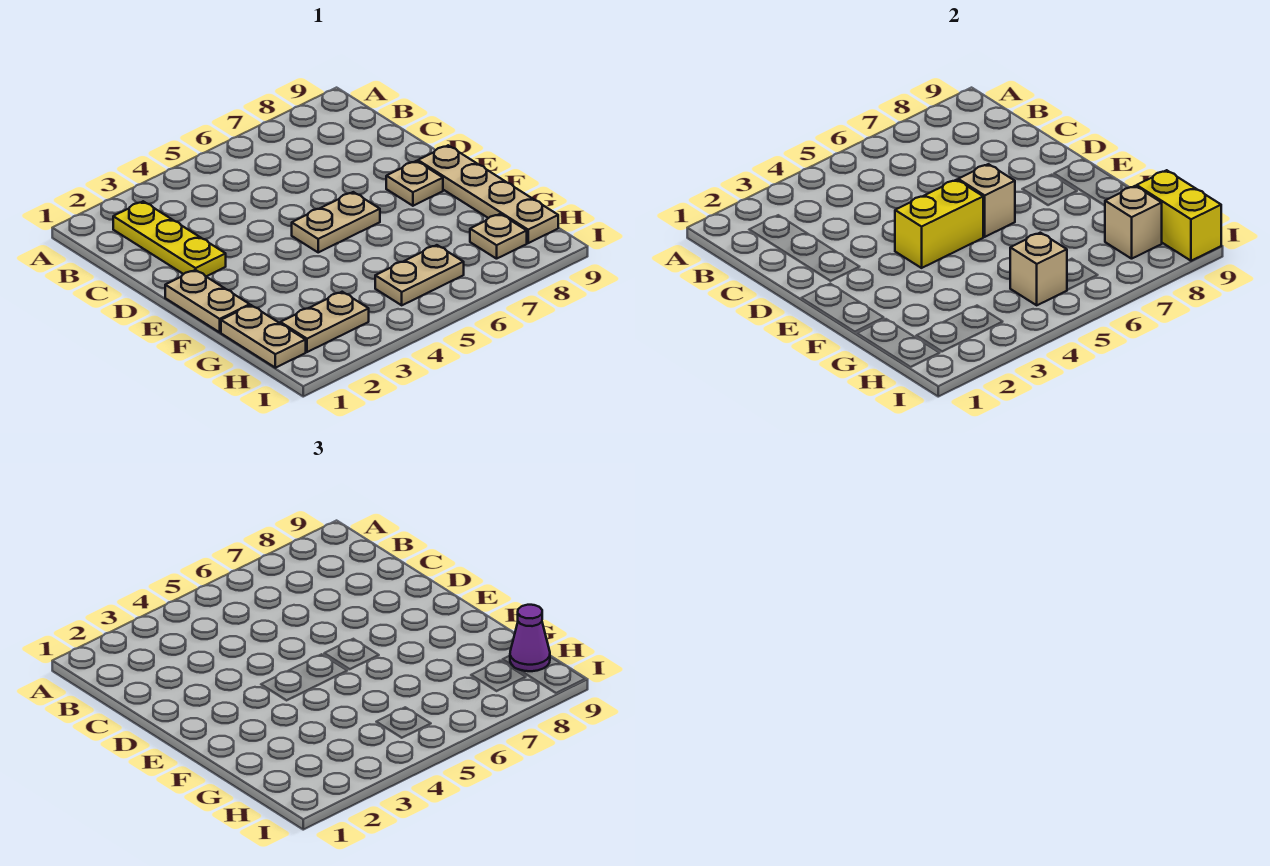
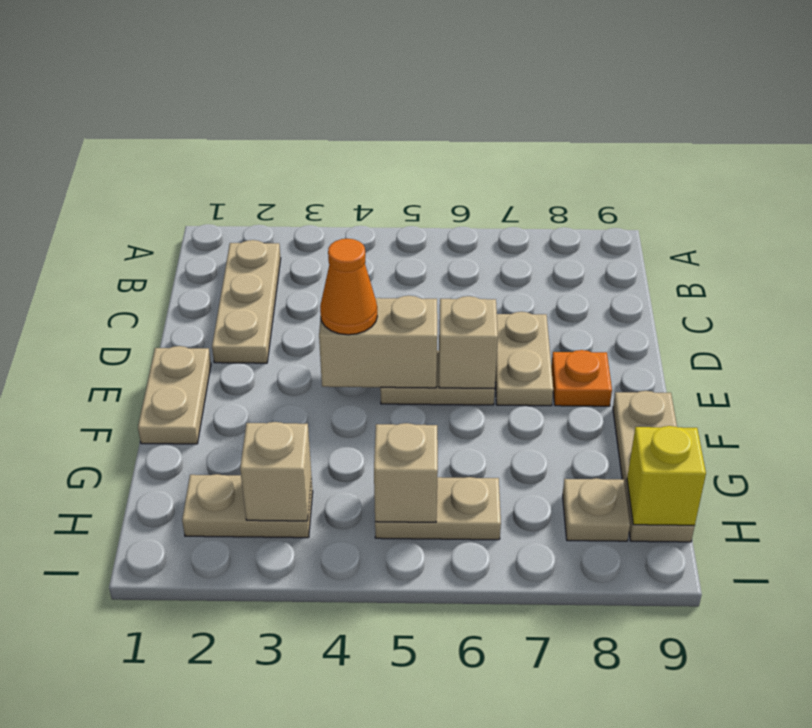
yellow 1x3 plate [113,201,226,276] -> tan 1x3 plate [212,240,281,363]
yellow 1x2 brick [895,180,983,268] -> tan 1x2 brick [319,296,437,388]
none -> orange 1x1 cone [320,239,377,335]
tan 1x1 plate [386,161,443,206] -> orange 1x1 plate [551,350,612,406]
tan 1x4 plate [418,145,558,243] -> tan 1x3 plate [613,391,695,542]
tan 1x2 plate [221,305,306,368] -> tan 1x2 plate moved to [495,312,553,406]
tan 1x1 brick [1105,186,1162,259] -> tan 1x1 brick moved to [240,422,311,521]
yellow 1x2 brick [1137,170,1221,261] -> yellow 1x1 brick [627,426,706,525]
purple 1x1 cone [510,605,550,671] -> none

